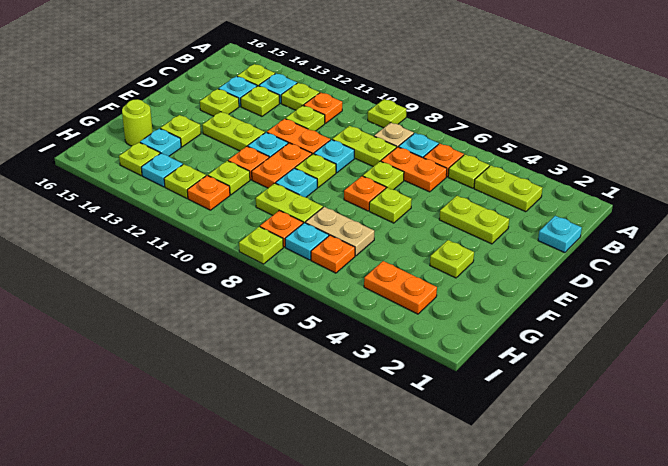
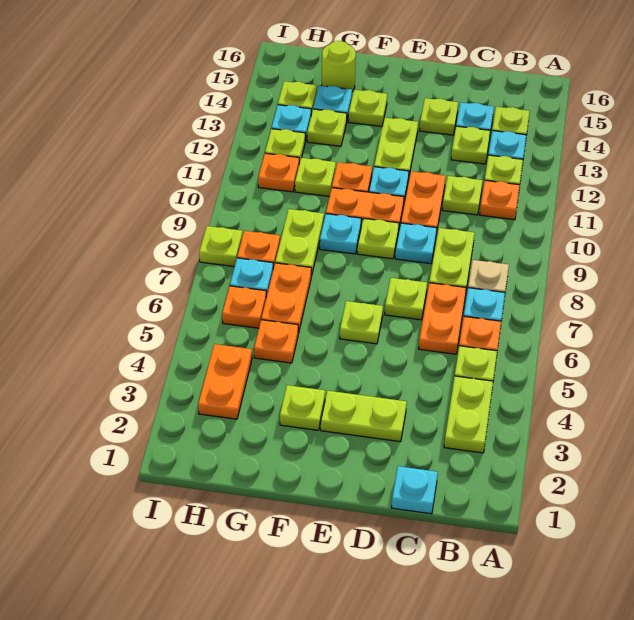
lime 1x1 plate [368,99,406,128] -> lime 1x1 plate moved to [307,109,347,146]
lime 1x2 plate [439,196,509,244] -> lime 1x2 plate turned to [321,391,407,442]
orange 1x1 plate [344,176,386,211] -> orange 1x1 plate moved to [254,320,298,363]
tan 1x2 plate [305,207,374,256] -> orange 1x2 plate [261,263,312,333]

